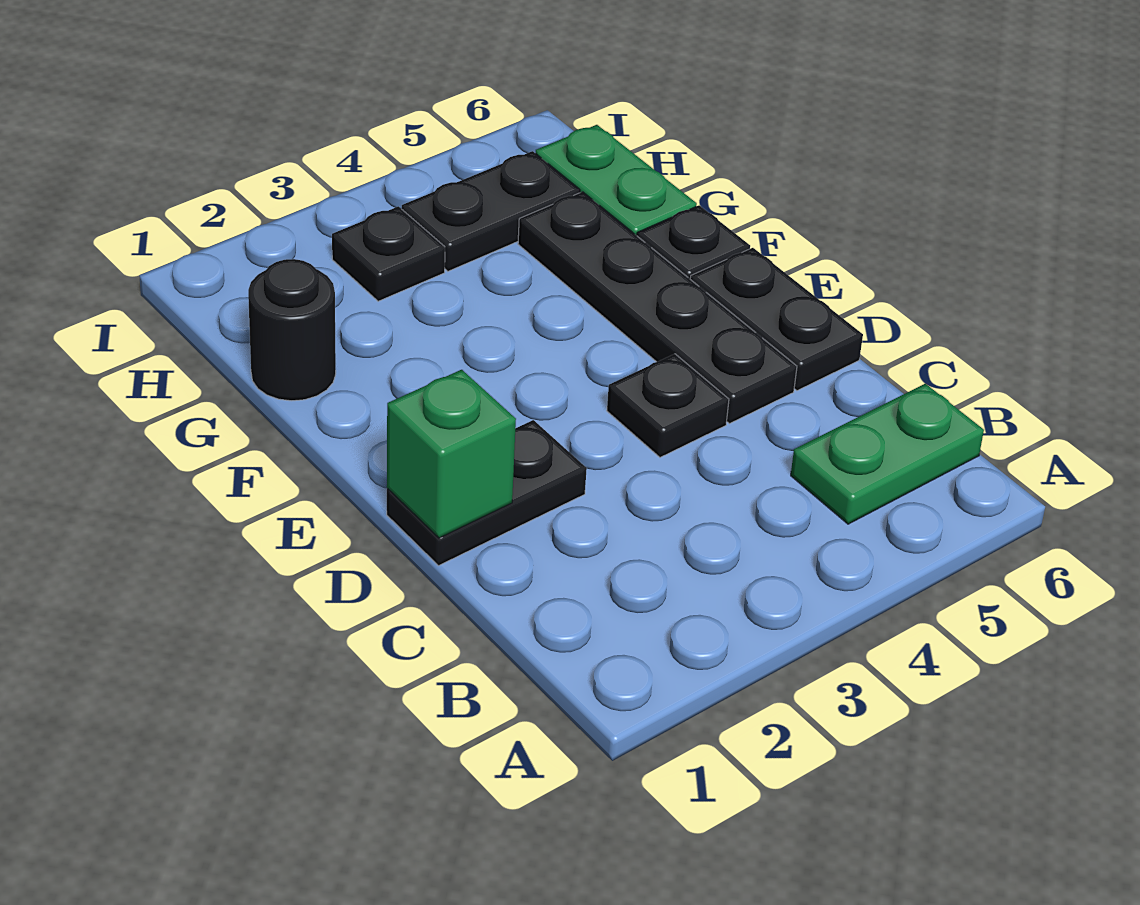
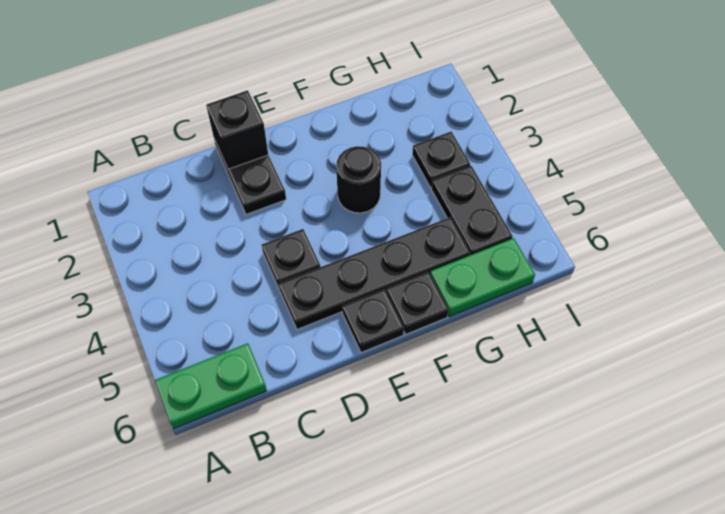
green 1x2 plate [791,384,984,524] -> green 1x2 plate turned to [155,343,267,429]
green 1x1 brick [387,370,516,538] -> black 1x1 brick [206,90,268,169]
black 1x2 plate [690,248,863,391] -> black 1x1 plate [342,289,404,353]
black 1x1 round brick [248,259,336,401] -> black 1x1 round brick moved to [336,146,381,213]

